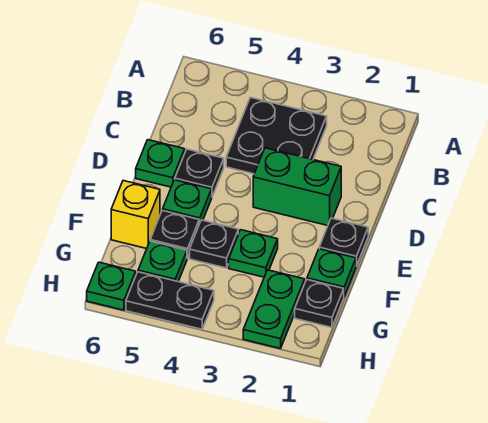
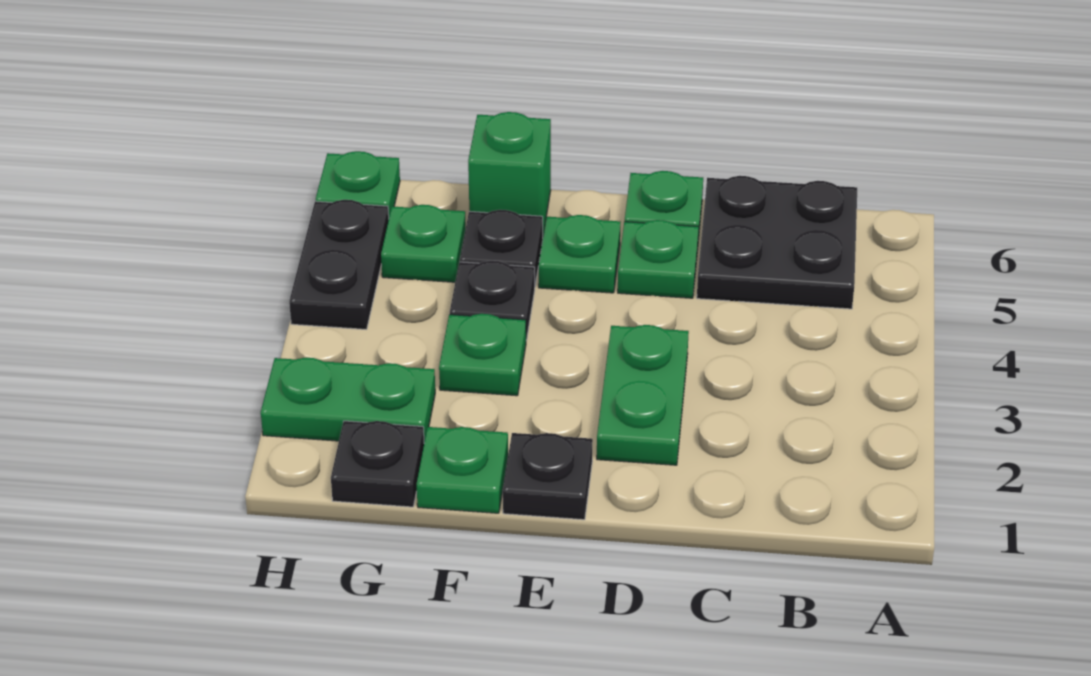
black 2x2 plate [226,97,327,174] -> black 2x2 plate moved to [697,176,857,309]
green 1x2 brick [253,148,341,226] -> green 1x2 plate [597,325,689,465]
black 1x1 plate [175,149,224,196] -> green 1x1 plate [618,220,699,298]
yellow 1x1 brick [111,181,160,249] -> green 1x1 brick [468,112,551,235]

